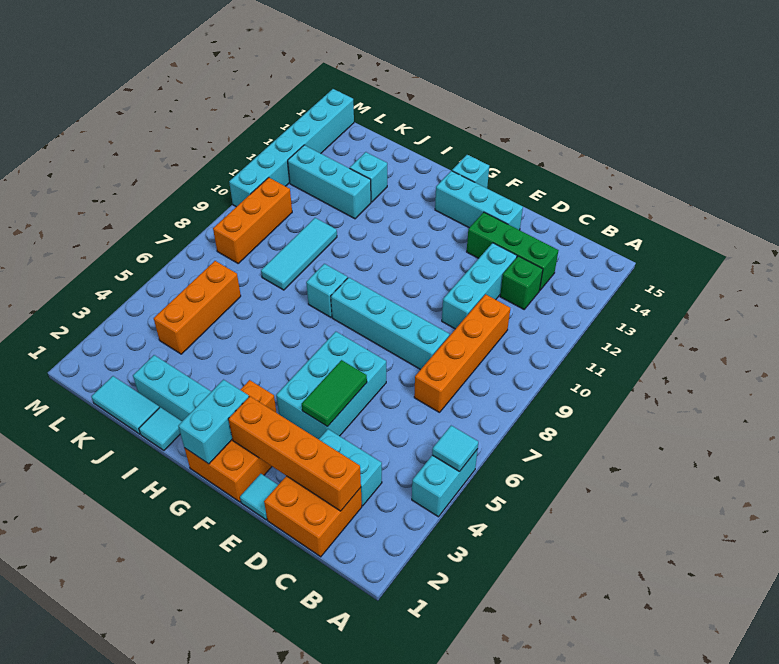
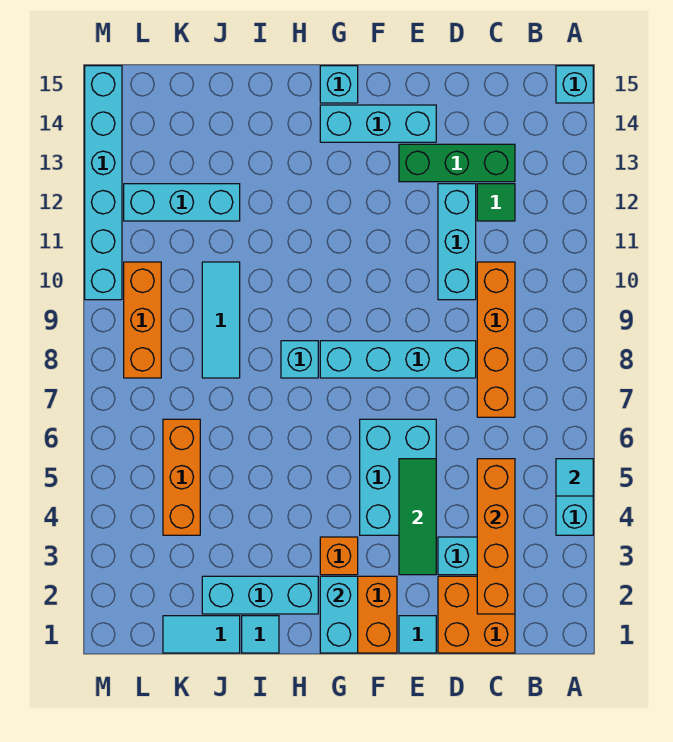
orange 1x4 brick [228,396,361,511] -> orange 1x4 brick turned to [477,459,515,614]
green 1x1 brick [500,256,543,309] -> green 1x1 tile [477,184,515,221]
green 1x2 tile [302,360,367,427] -> green 1x3 tile [399,459,436,575]
cyan 1x1 brick [350,152,387,202] -> cyan 1x1 brick moved to [556,66,593,103]

